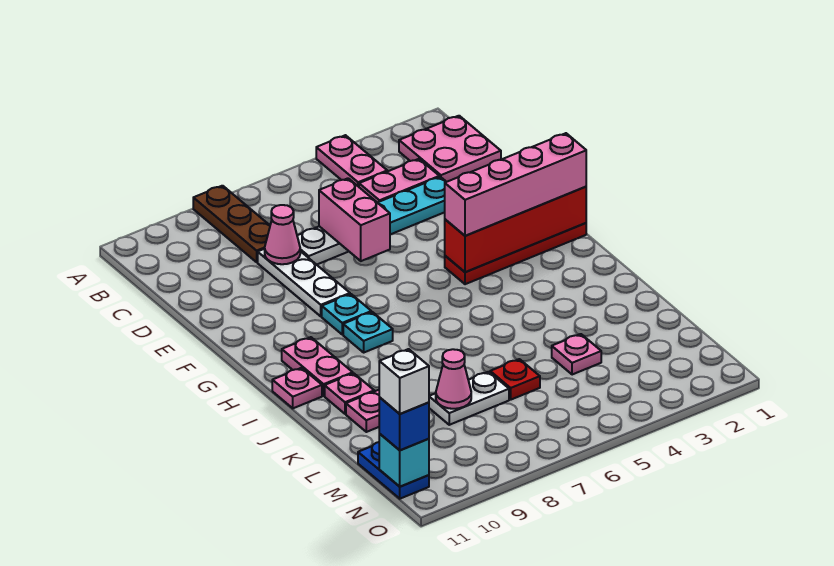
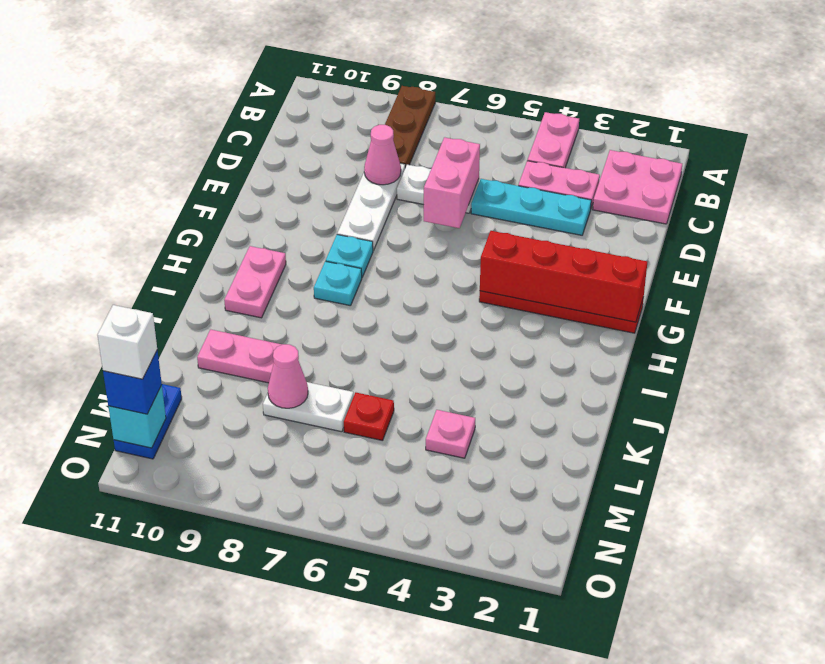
pink 1x4 brick [445,133,586,236] -> none
pink 1x1 plate [272,368,322,408] -> none
pink 1x1 plate [325,373,374,414] -> none

